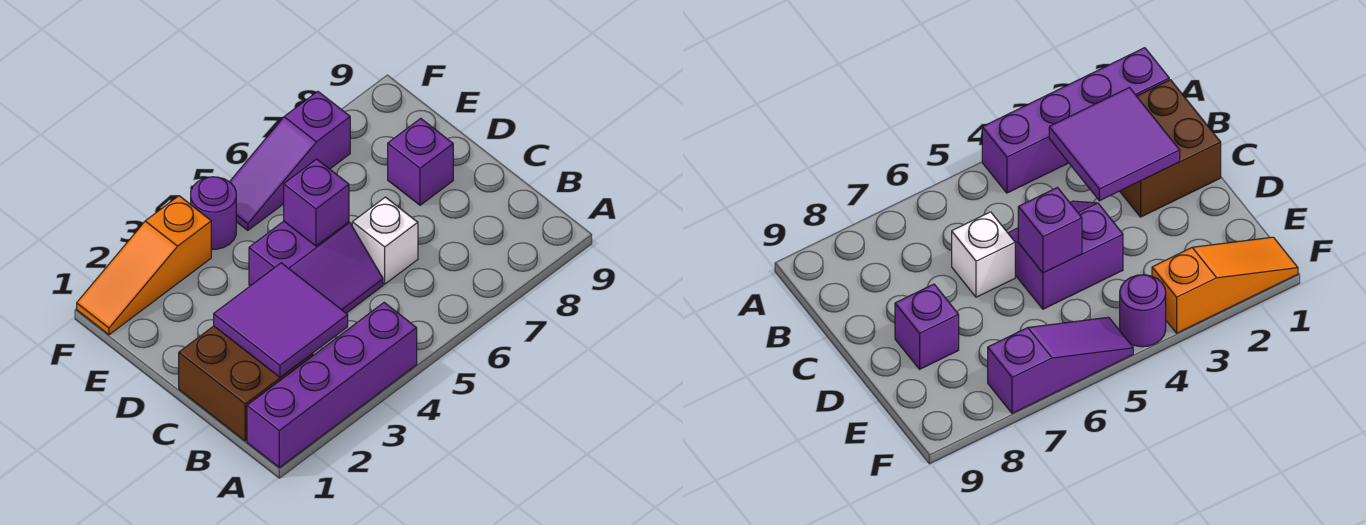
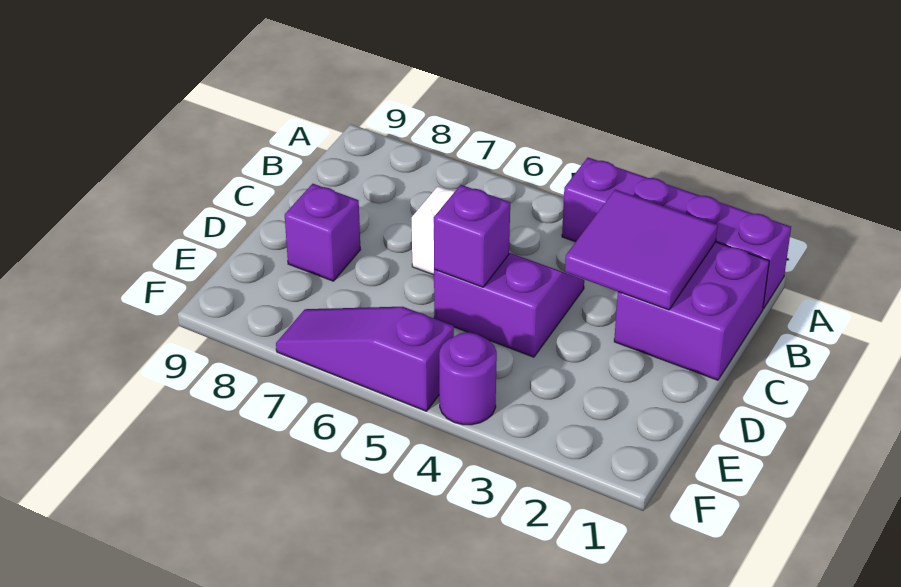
brown 2x2 brick [179,326,313,441] -> purple 2x2 brick [614,242,769,380]
orange 1x3 slope [77,196,211,335] -> none
purple 1x3 slope [230,91,350,230] -> purple 1x3 slope turned to [276,307,454,411]

